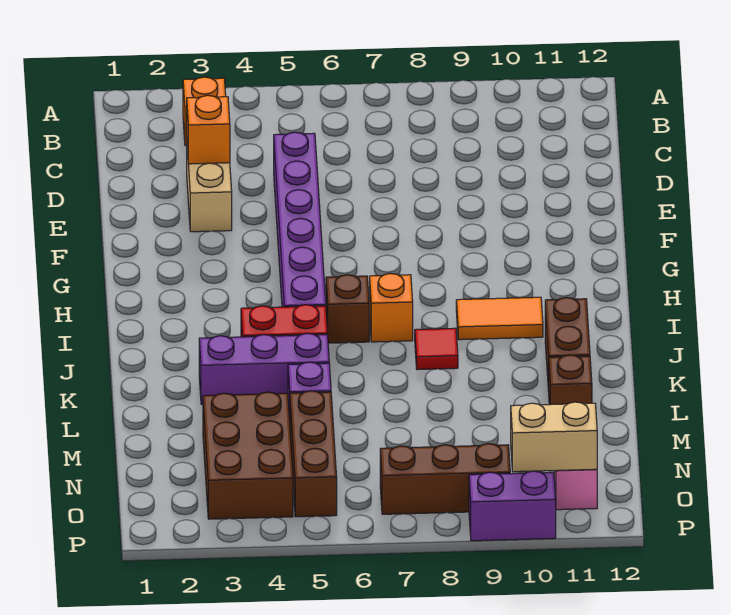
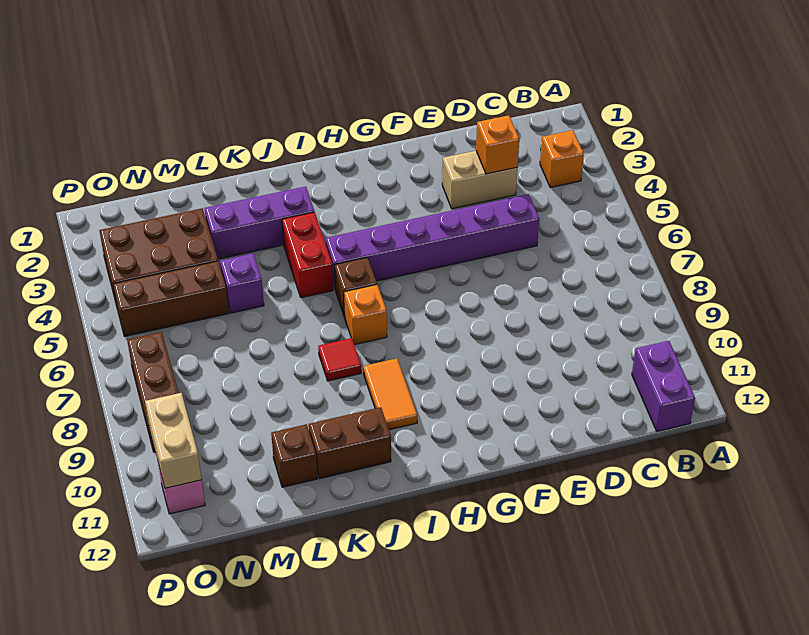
purple 1x3 brick [199,333,329,404] -> purple 1x3 brick turned to [205,187,314,259]
purple 1x2 brick [469,471,556,541] -> purple 1x2 brick moved to [632,341,695,431]

